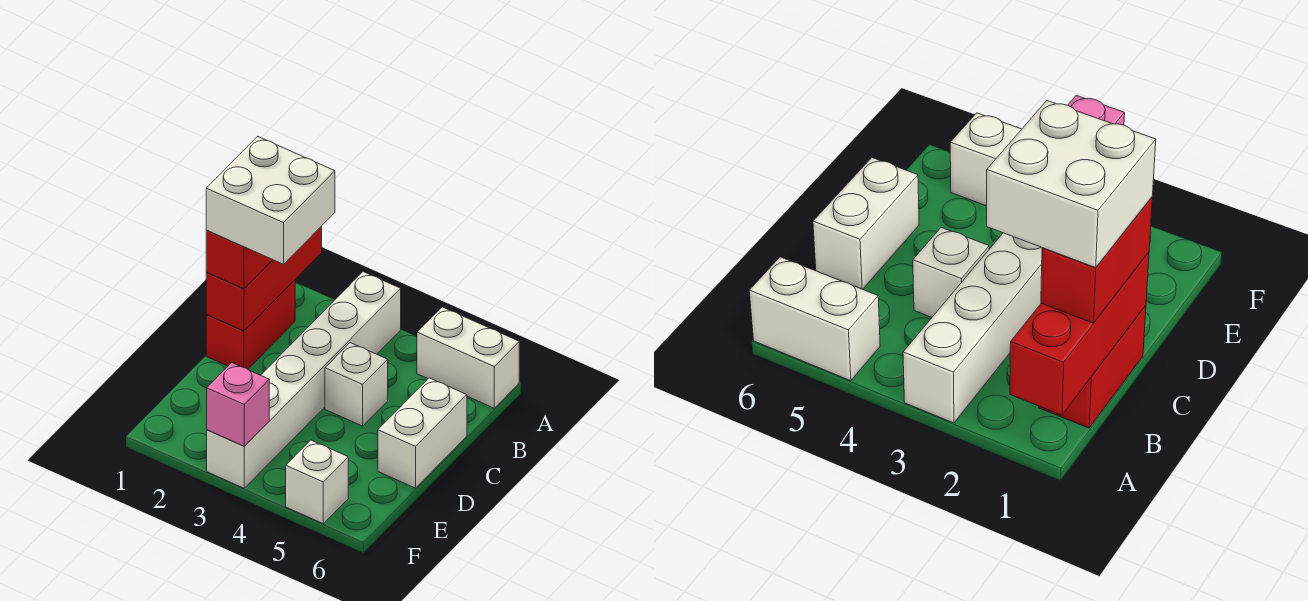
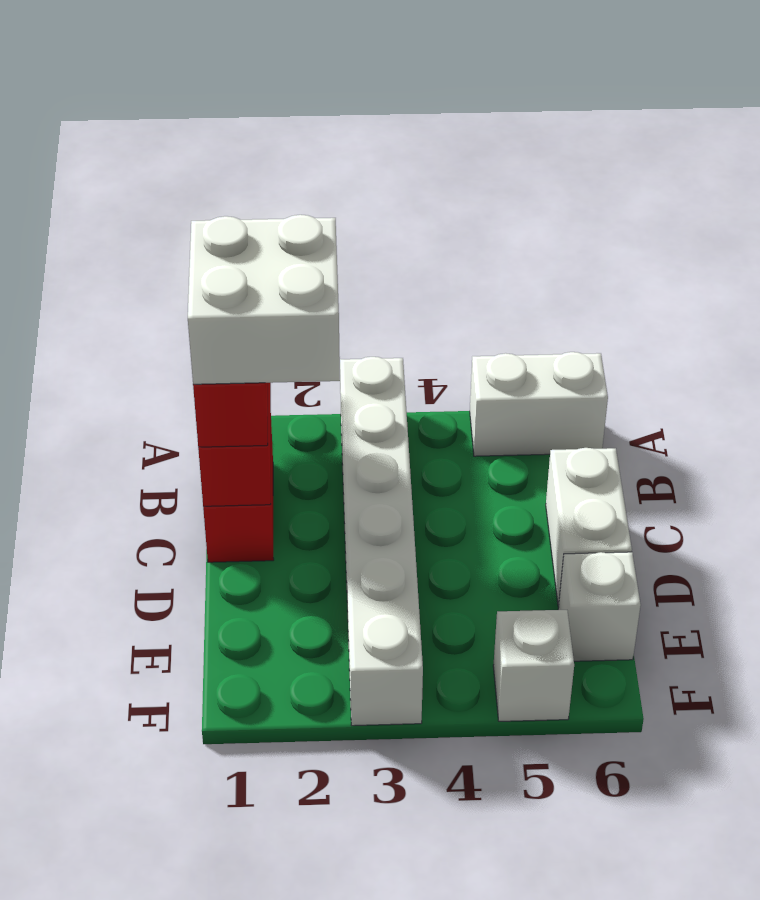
white 1x1 brick [325,343,388,426] -> white 1x1 brick moved to [558,552,641,661]
pink 1x1 brick [207,363,269,446] -> none

